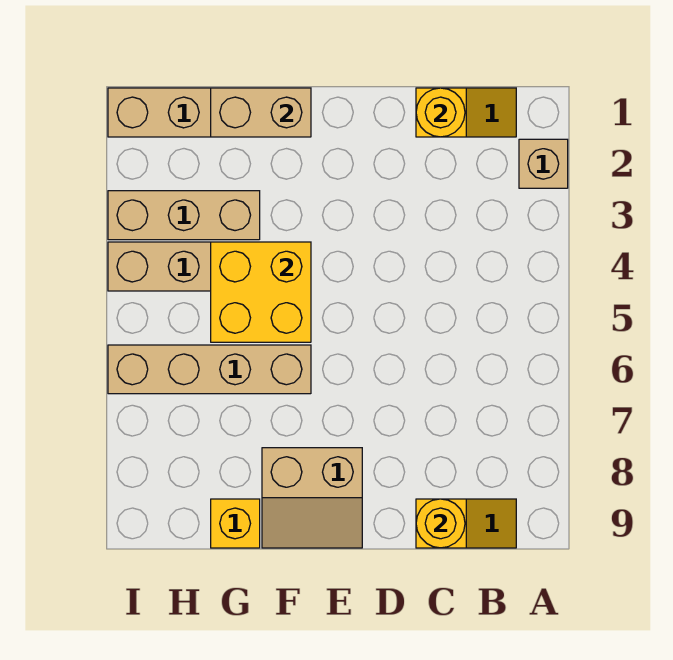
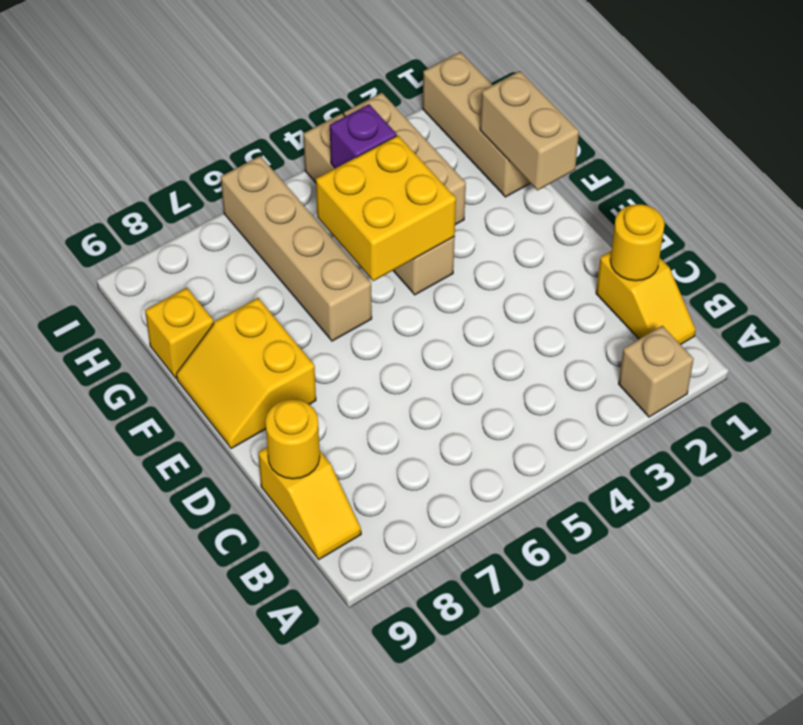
tan 2x2 slope [262,448,362,548] -> yellow 2x2 slope [176,298,316,449]
none -> purple 1x1 brick [330,104,397,168]

